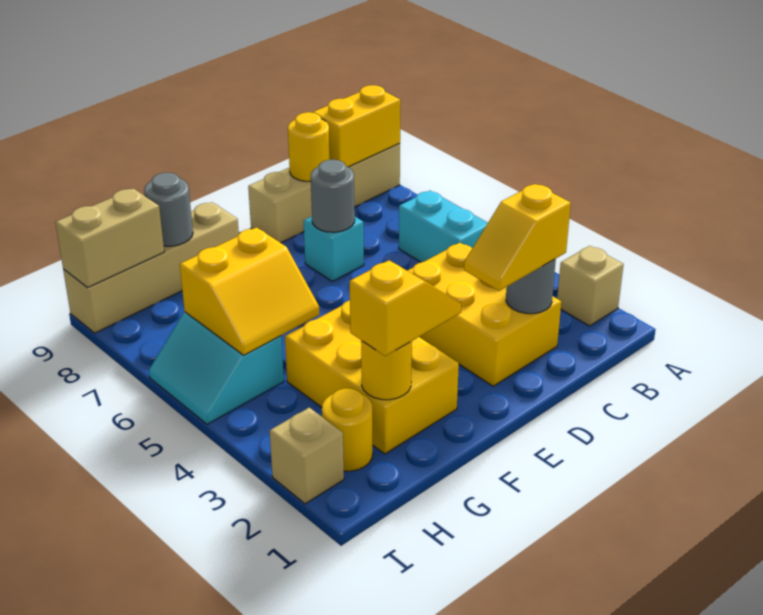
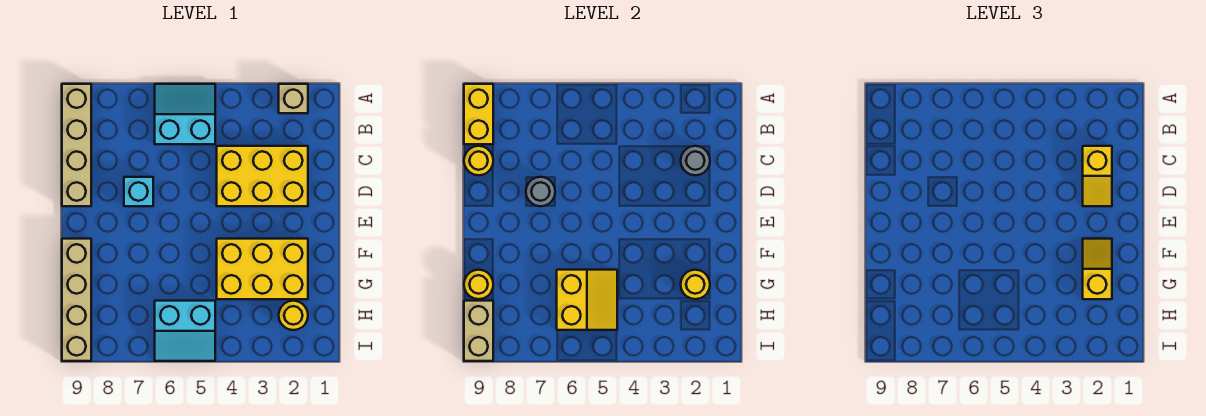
grey 1x1 round brick [144,173,193,246] -> yellow 1x1 round brick [464,270,493,299]
tan 1x1 brick [270,408,344,504] -> none

